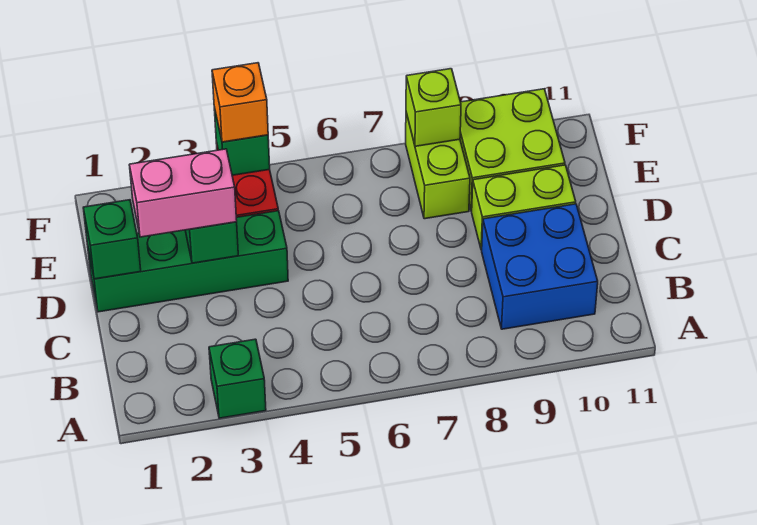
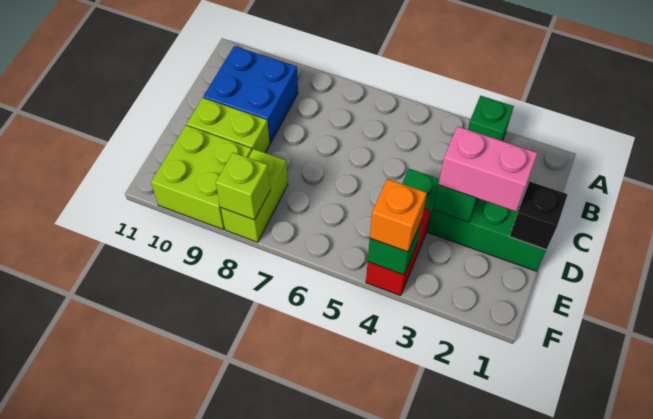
green 1x1 brick [83,200,141,279] -> black 1x1 brick [509,181,568,250]

